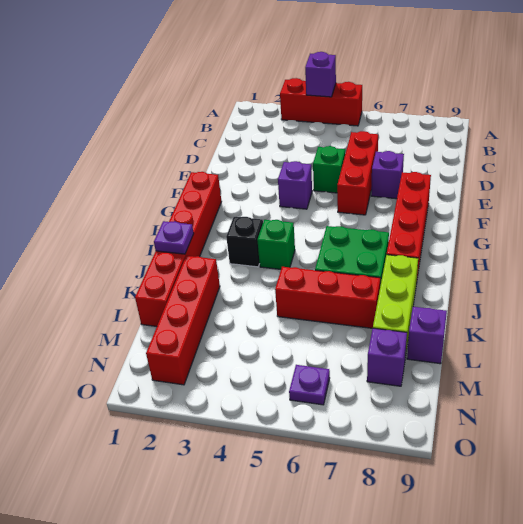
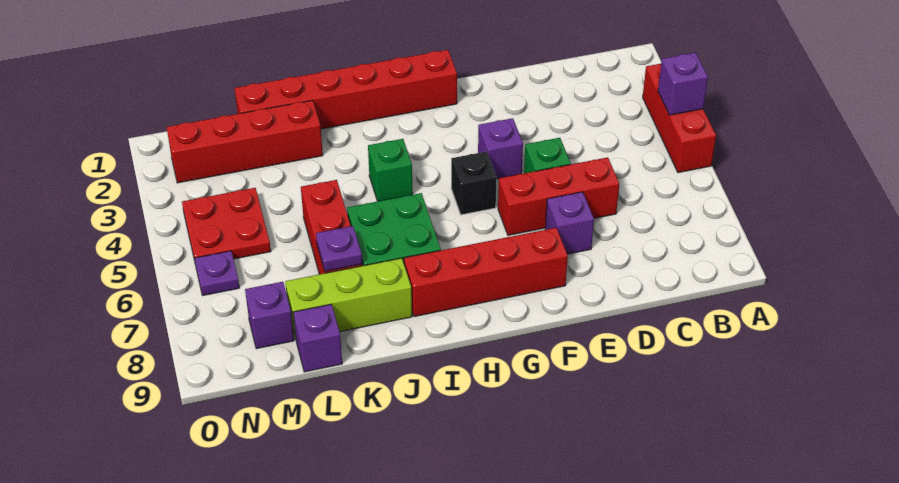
black 1x1 brick [226,217,263,267] -> black 1x1 brick moved to [451,152,497,215]
purple 1x1 plate [154,221,194,254] -> purple 1x1 plate moved to [316,226,362,271]
none -> red 2x2 plate [182,188,271,260]

